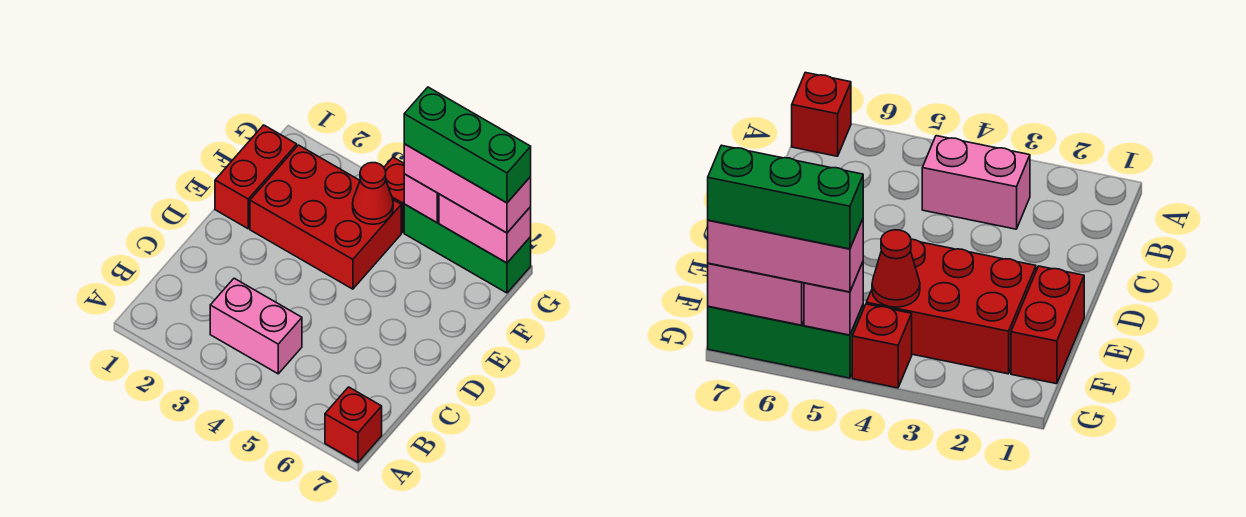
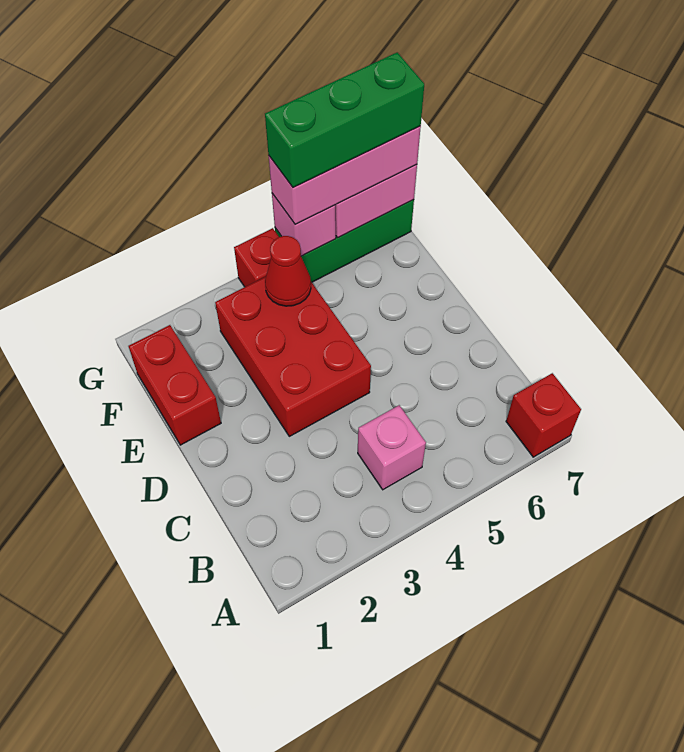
pink 1x2 brick [210,278,302,374] -> pink 1x1 brick [358,405,426,490]
red 2x3 brick [250,145,401,289] -> red 2x3 brick turned to [215,277,371,436]

